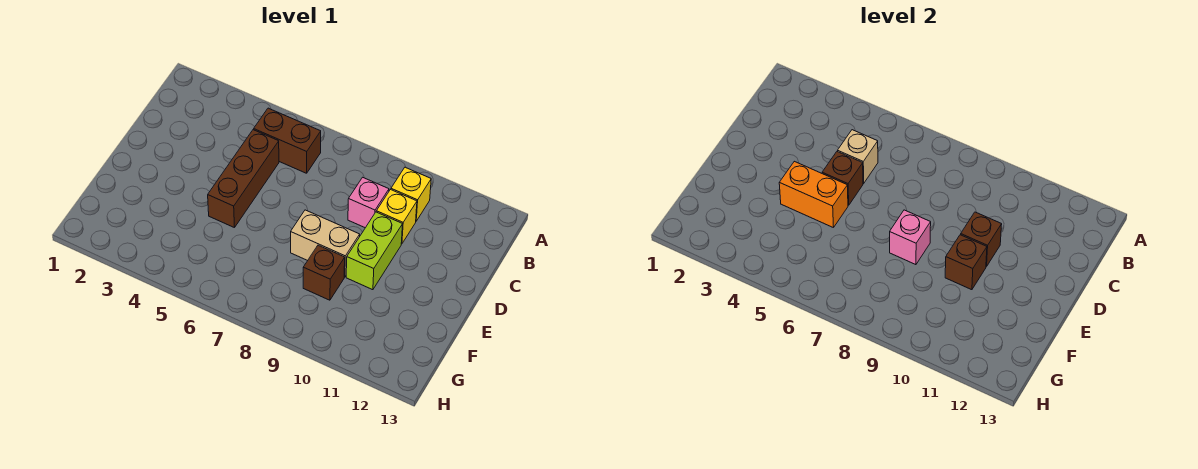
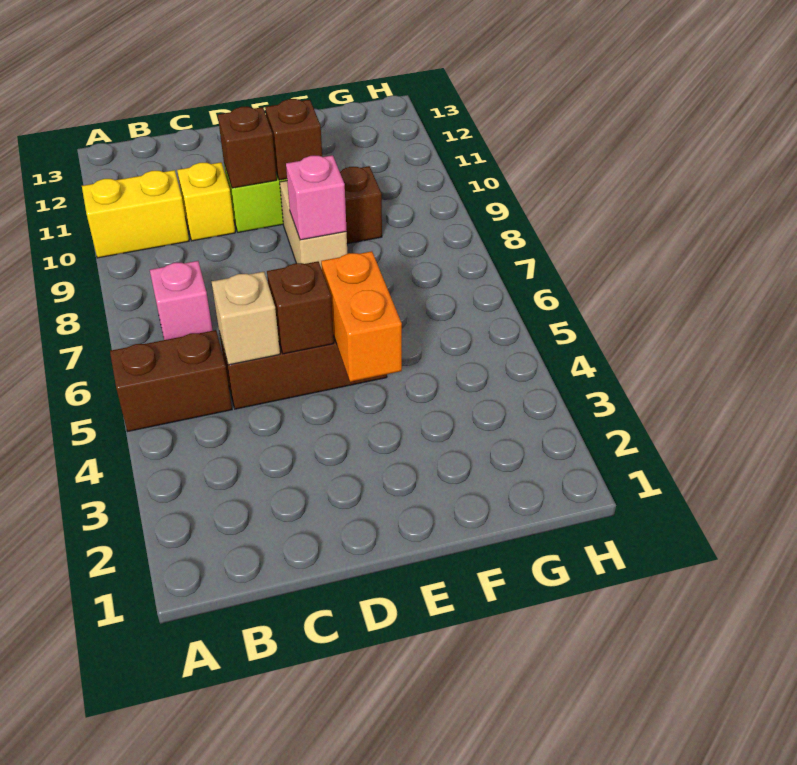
brown 1x2 brick [254,108,321,173] -> brown 1x2 brick turned to [110,330,232,432]
yellow 1x1 brick [391,167,431,221] -> yellow 1x2 brick [82,170,189,258]
pink 1x1 brick [348,177,389,228] -> pink 1x1 brick moved to [150,261,213,340]

